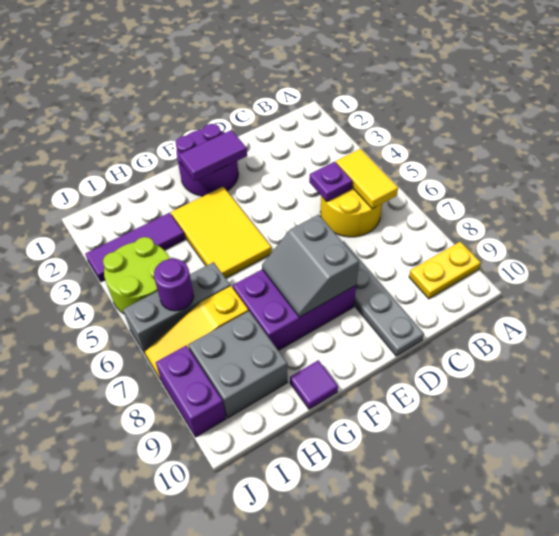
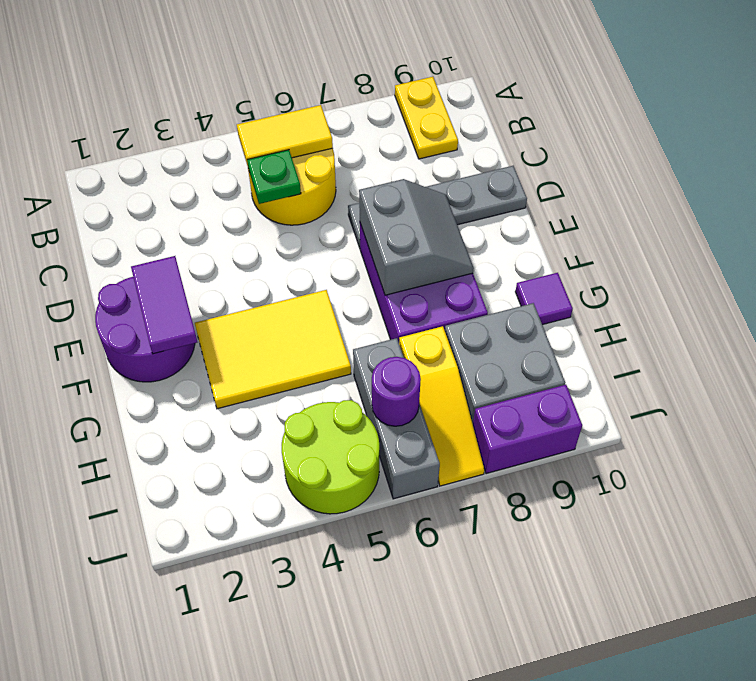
purple 1x1 plate [309,162,352,202] -> green 1x1 plate [247,150,301,204]
grey 2x2 slope [262,214,359,317] -> grey 2x2 slope turned to [359,179,474,295]
purple 1x3 tile [85,213,185,282] -> none

